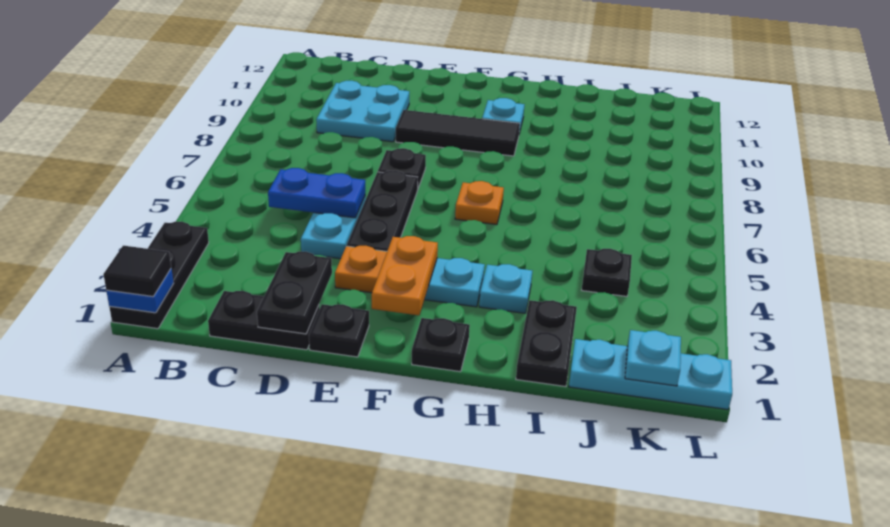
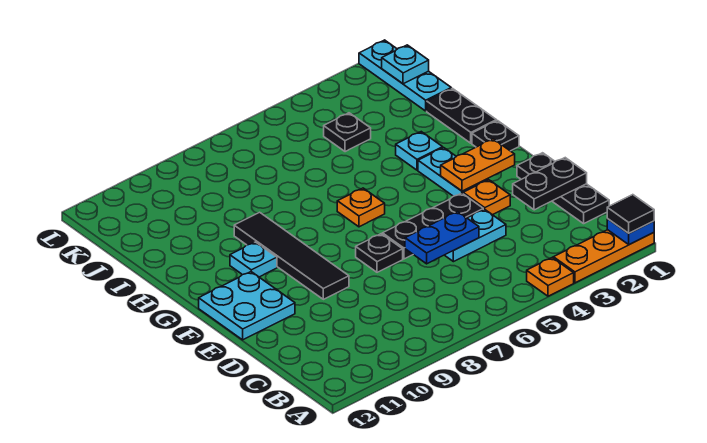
black 1x3 plate [109,222,209,329] -> orange 1x3 plate [553,230,654,283]
none -> orange 1x1 plate [527,258,574,296]
blue 1x2 plate [268,168,365,218] -> blue 1x2 plate turned to [405,212,479,264]
cyan 2x2 plate [316,81,409,142] -> cyan 2x2 plate moved to [199,272,295,340]
black 1x3 tile [396,110,520,156] -> black 1x4 tile [234,212,349,299]
black 1x2 plate [516,300,577,387] -> black 1x2 plate turned to [427,88,496,143]

